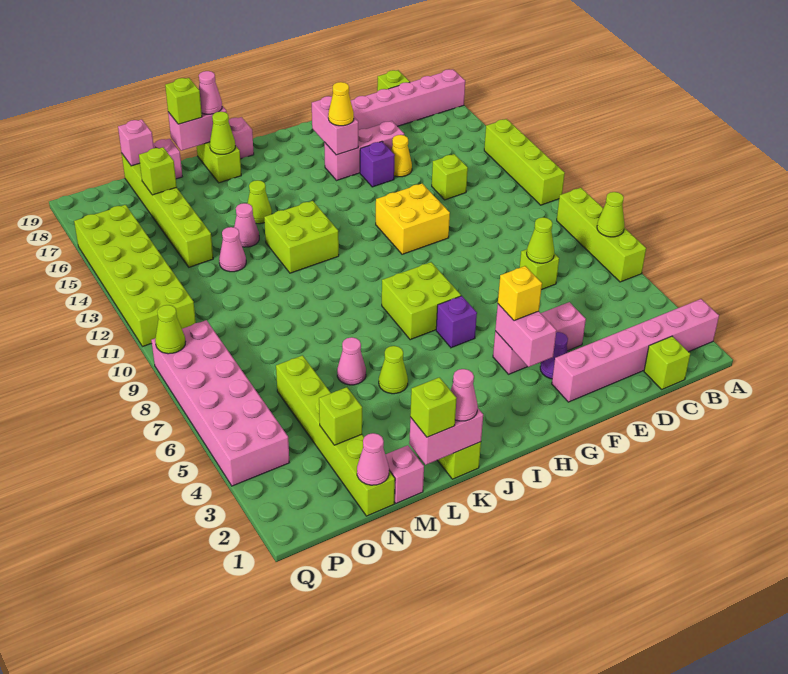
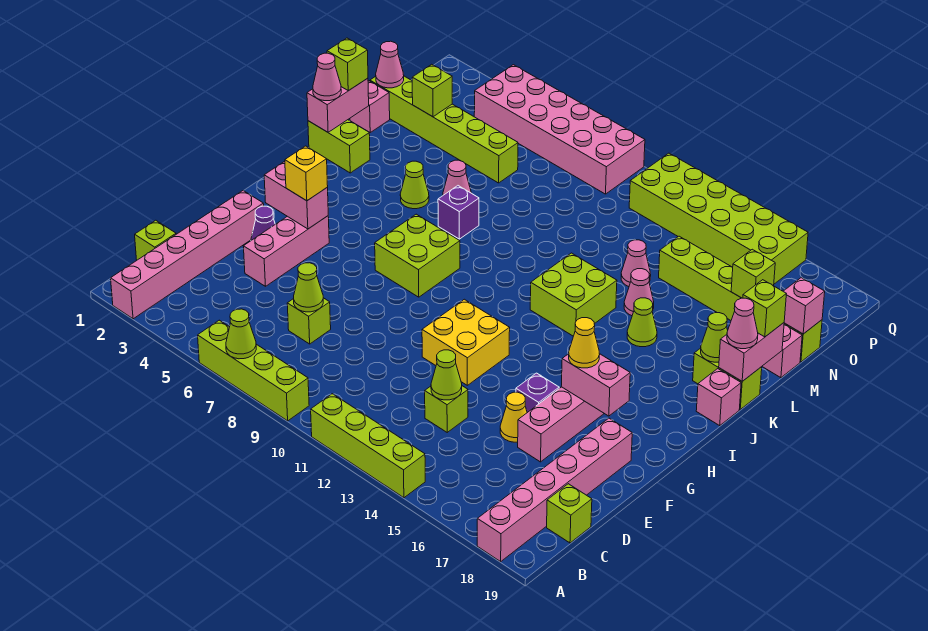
purple 1x1 brick [436,296,477,348] -> purple 1x1 brick moved to [438,186,479,239]
lime 1x1 cone [155,305,186,354] -> lime 1x1 cone moved to [431,350,462,400]

